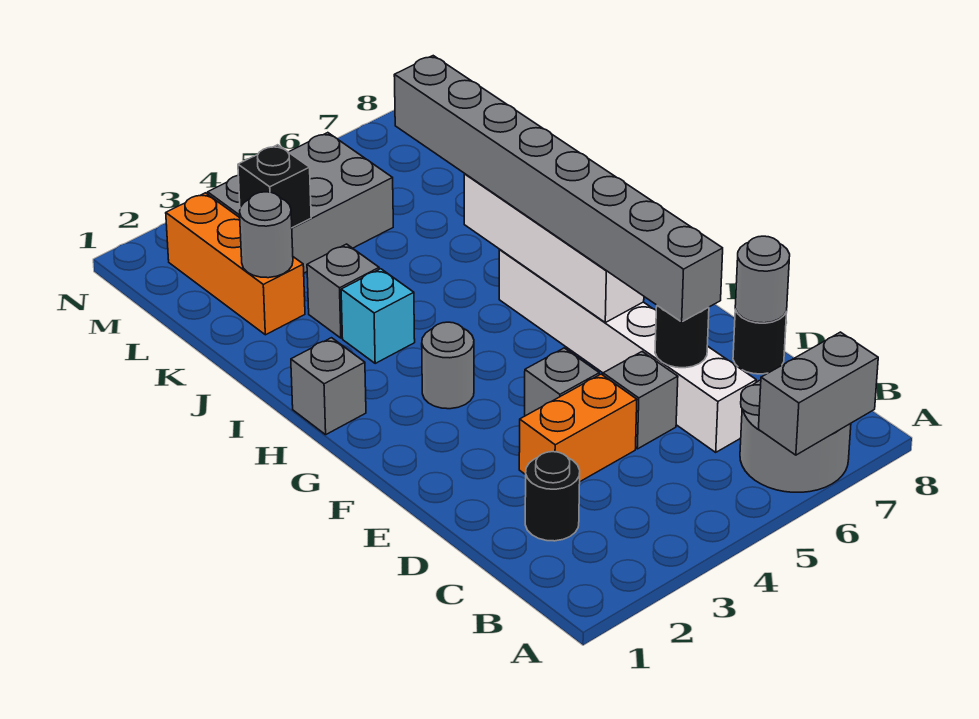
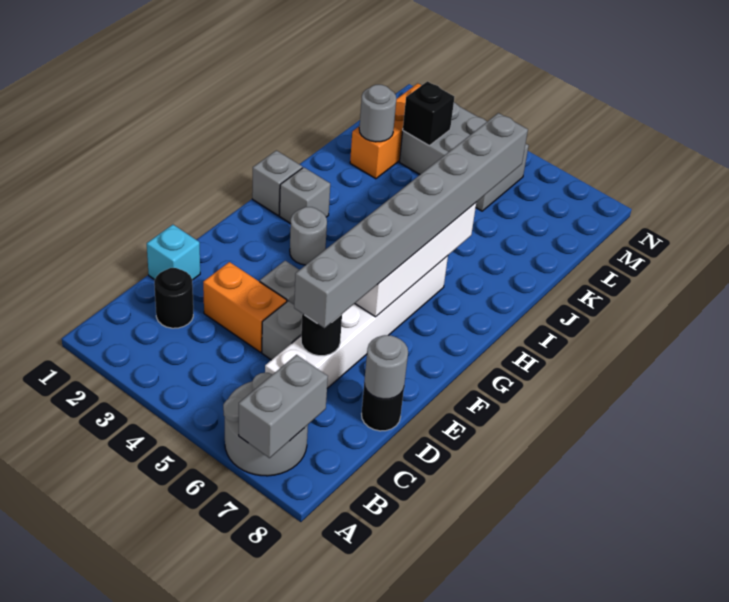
grey 1x2 brick [759,332,878,455] -> grey 1x2 brick turned to [239,355,328,458]
cyan 1x1 brick [341,269,415,363] -> cyan 1x1 brick moved to [147,225,200,280]
grey 1x1 brick [307,244,379,338] -> grey 1x1 brick moved to [279,167,330,224]

